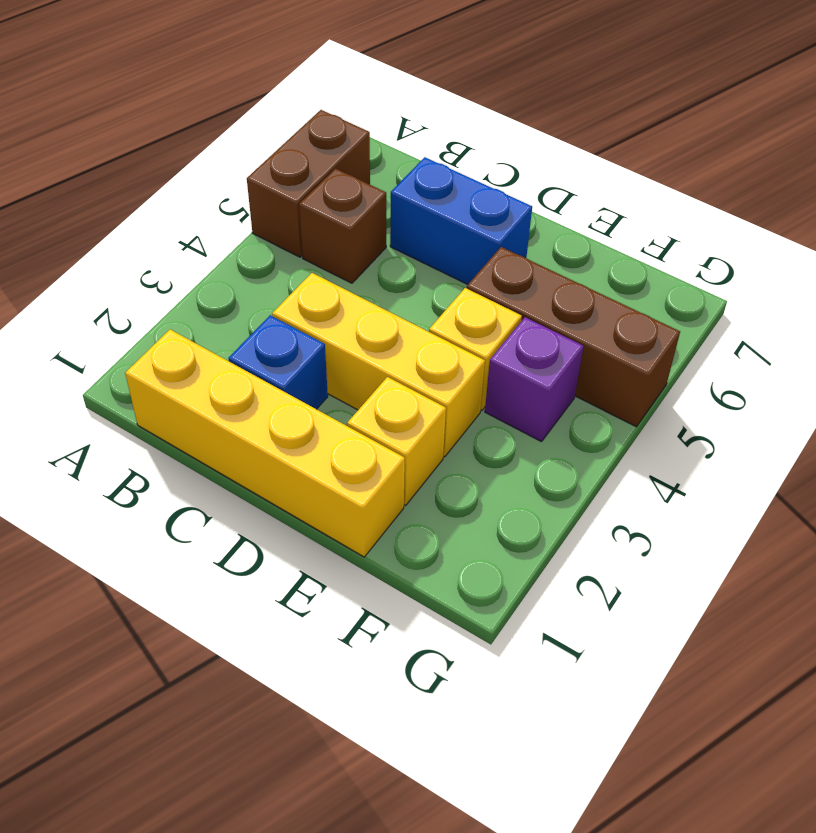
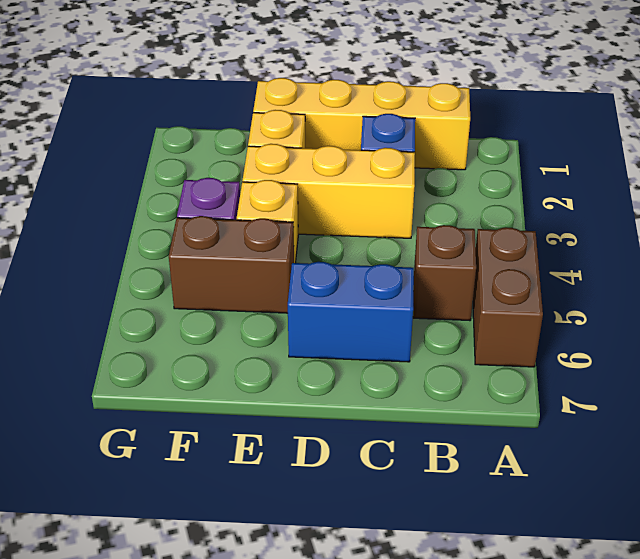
brown 1x3 brick [467,247,680,427] -> brown 1x2 brick [169,216,294,313]

